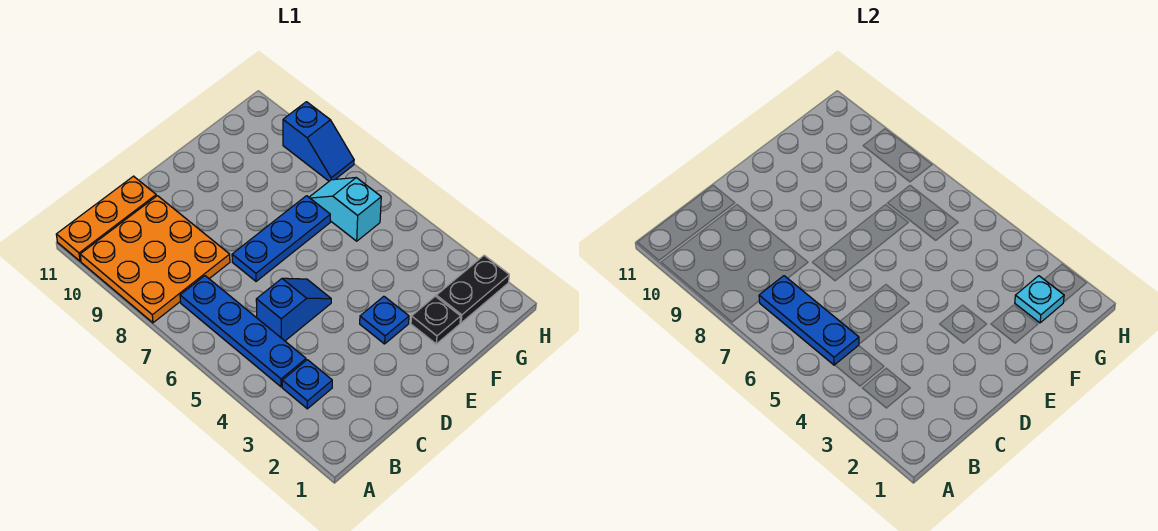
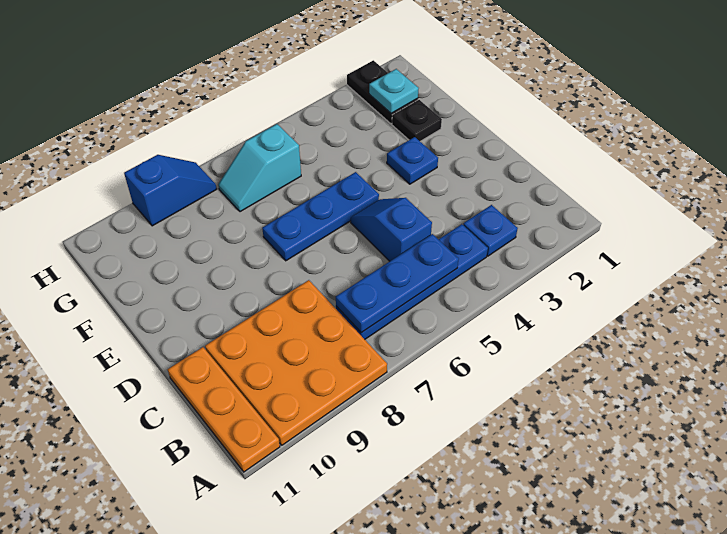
blue 1x3 plate [232,196,330,281] -> blue 1x3 plate turned to [262,172,379,261]

